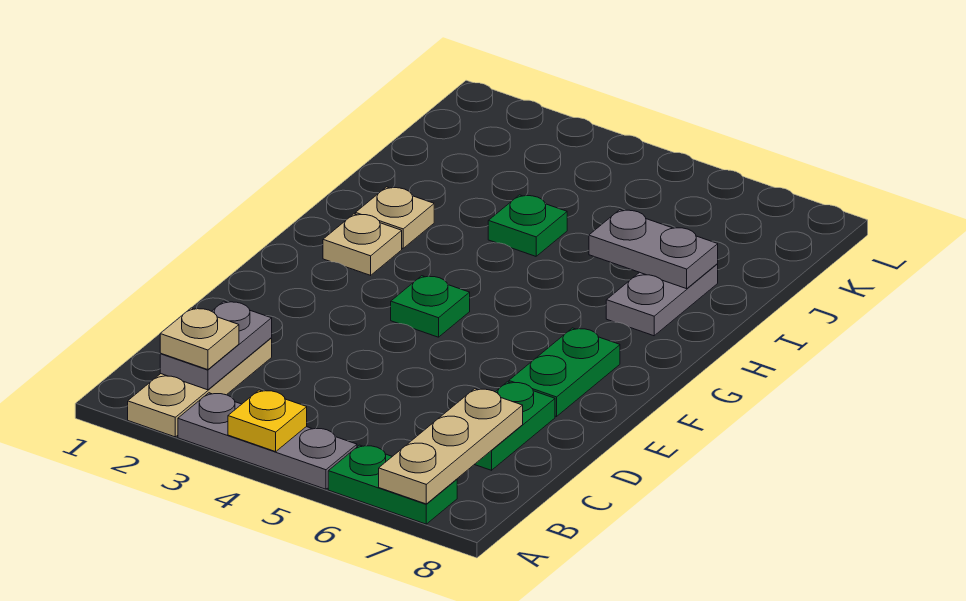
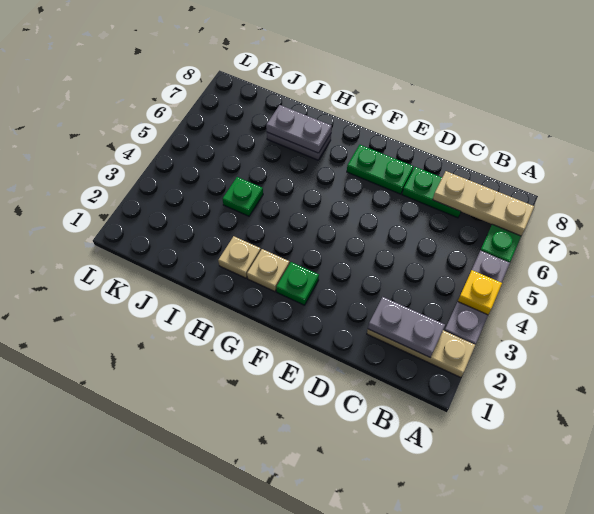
tan 1x1 plate [160,308,239,370] -> none
green 1x1 plate [391,276,470,337] -> green 1x1 plate moved to [276,262,319,305]
grey 1x2 plate [589,210,718,289] -> grey 1x2 plate turned to [266,105,332,153]

